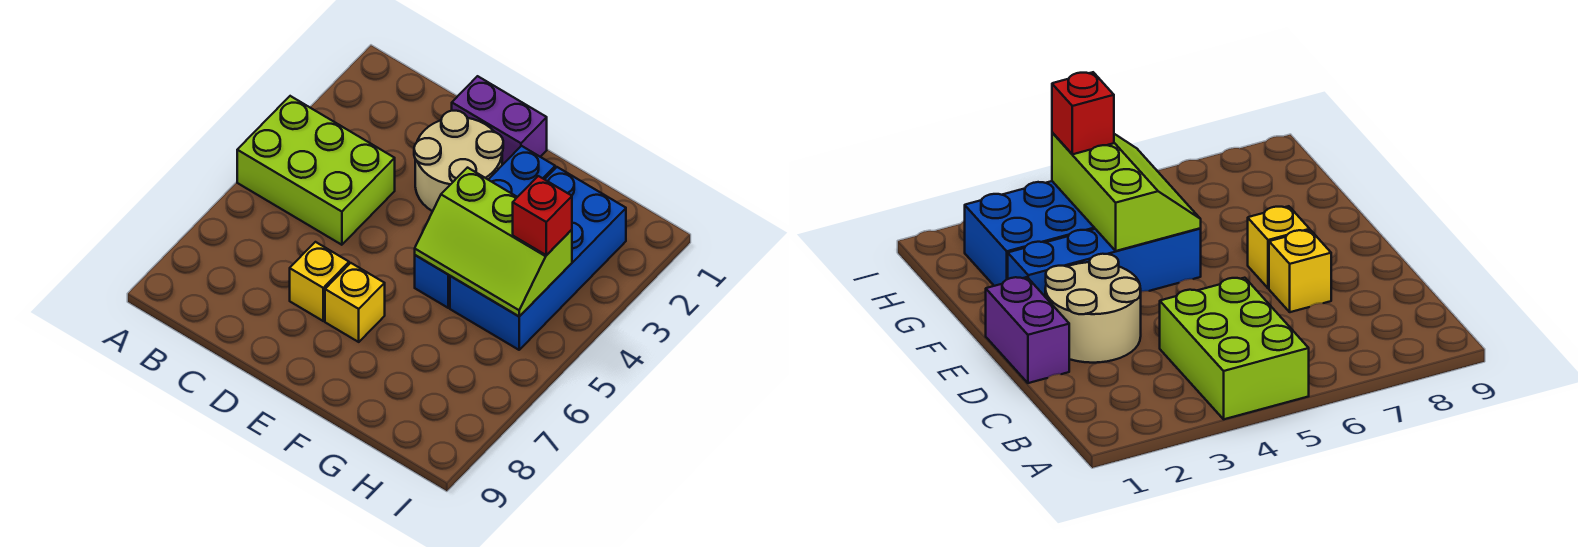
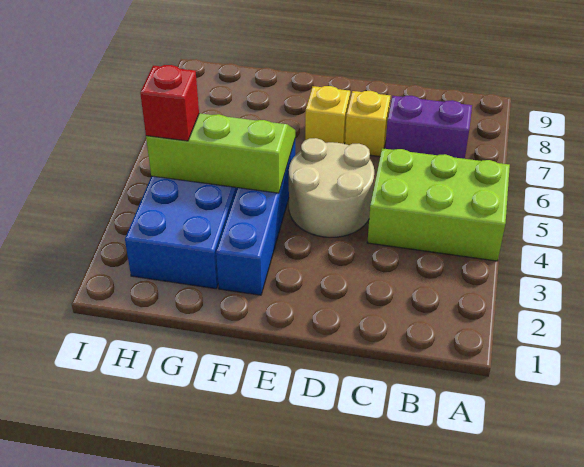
purple 1x2 brick [452,76,547,165] -> purple 1x2 brick moved to [385,96,472,159]
tan 2x2 round brick [414,111,503,211] -> tan 2x2 round brick moved to [289,138,374,237]

